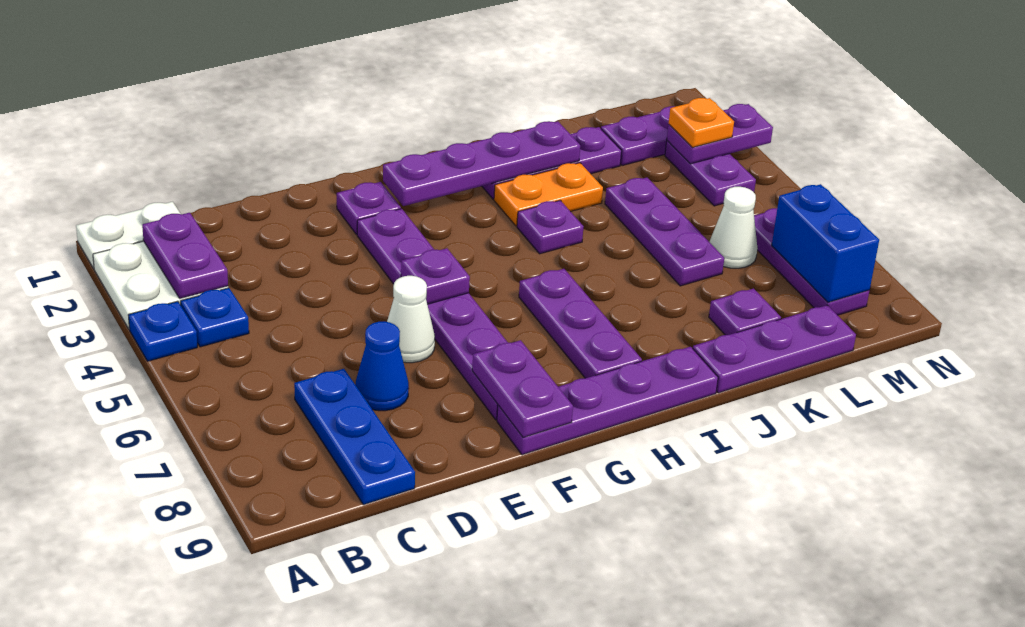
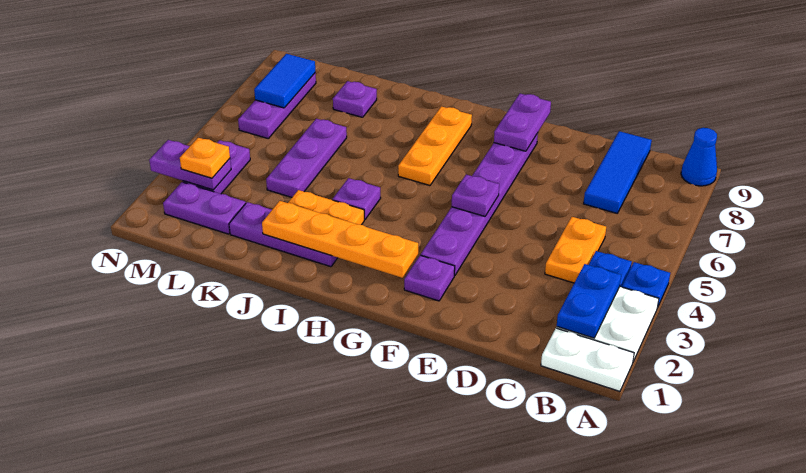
purple 1x2 plate [142,213,228,298] -> blue 1x2 plate [557,264,621,338]
none -> orange 1x2 plate [545,217,606,283]
blue 1x3 plate [294,369,415,505] -> blue 1x3 tile [584,131,652,213]
blue 1x1 cone [355,322,409,411] -> blue 1x1 cone moved to [681,128,717,186]
white 1x1 cone [387,276,435,363] -> none
purple 1x4 plate [497,347,718,455] -> none
purple 1x4 plate [383,121,580,206] -> orange 1x4 plate [262,201,418,278]
purple 1x3 plate [519,269,642,378] -> orange 1x3 plate [398,106,472,185]
purple 1x3 plate [693,305,856,393] -> none
white 1x1 cone [709,187,758,268] -> none
blue 1x2 brick [772,184,879,302] -> blue 1x2 tile [254,54,315,108]

